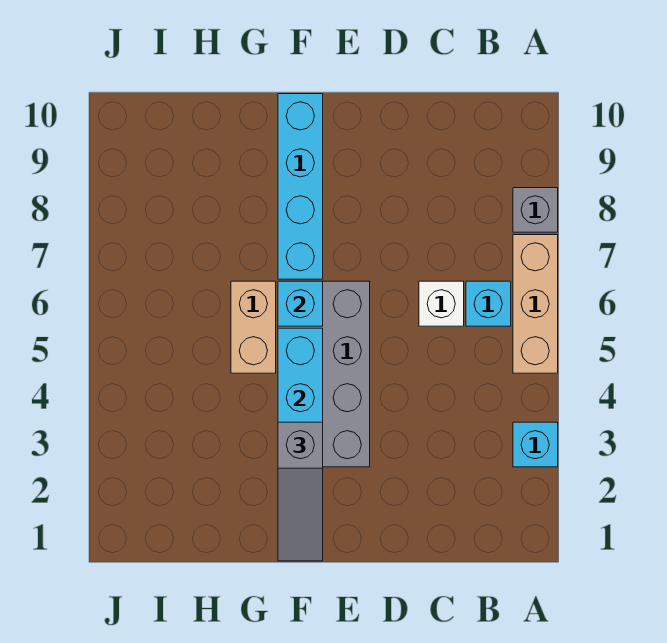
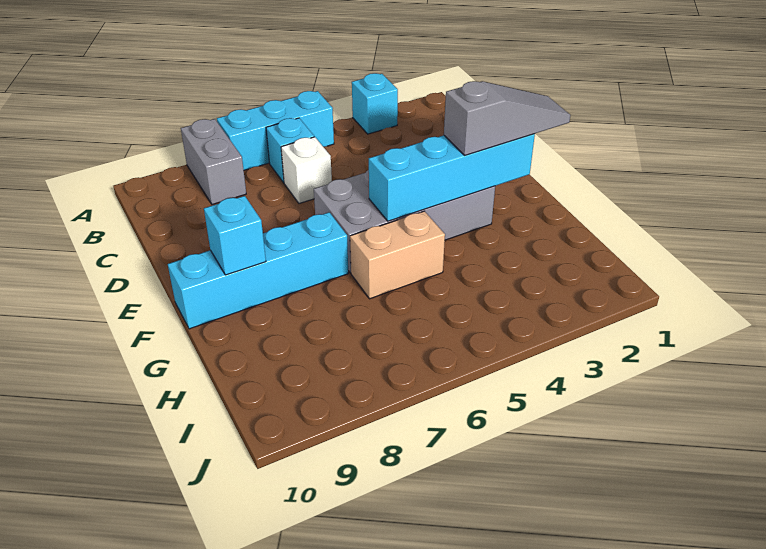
tan 1x3 brick [513,235,558,373] -> cyan 1x3 brick [217,91,334,170]
grey 1x1 brick [513,188,558,232] -> grey 1x2 brick [181,119,246,204]
cyan 1x1 brick [278,281,323,326] -> cyan 1x1 brick moved to [204,196,266,275]

